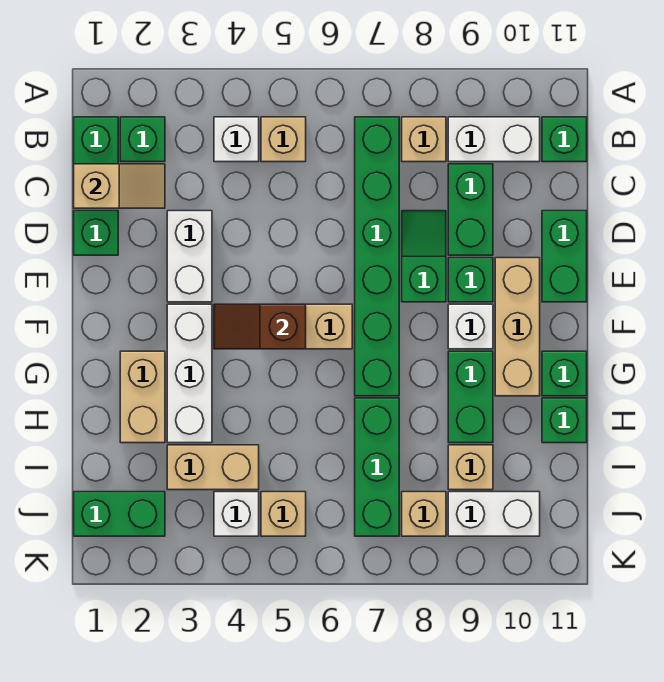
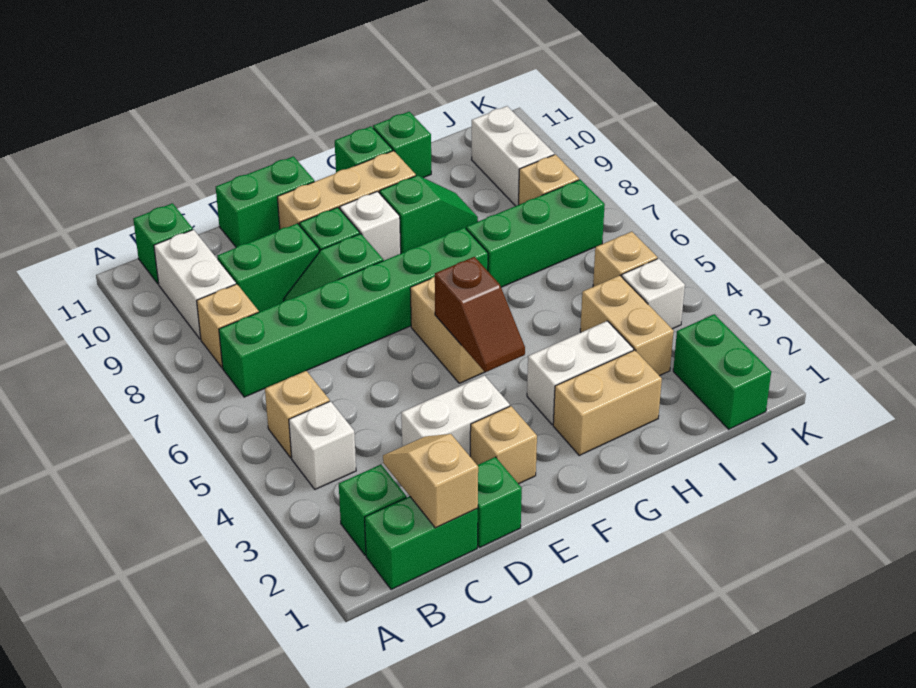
white 1x3 brick [167,304,212,443] -> white 1x2 brick [527,321,634,425]
green 1x2 brick [448,351,493,443] -> green 1x2 slope [380,175,478,253]
tan 1x1 brick [448,445,493,490] -> tan 1x1 brick moved to [470,406,537,484]

